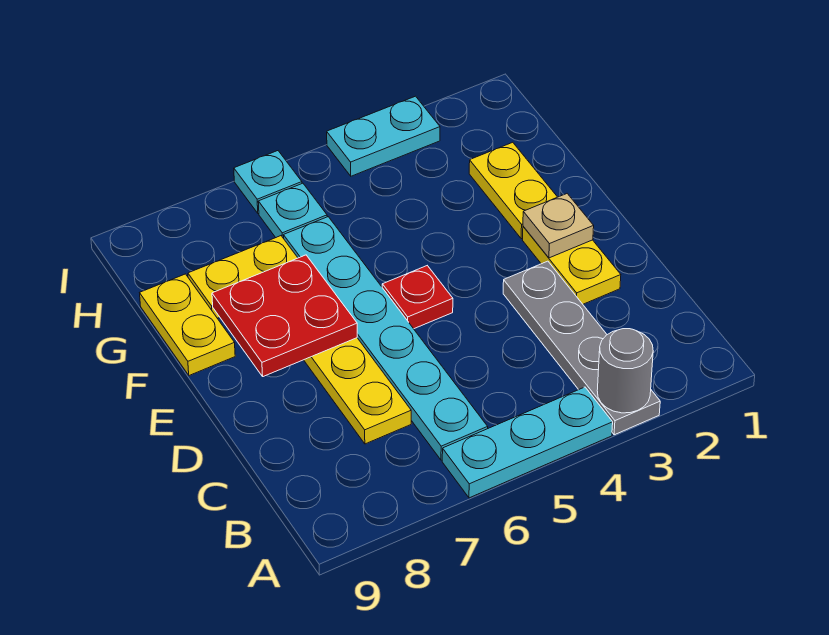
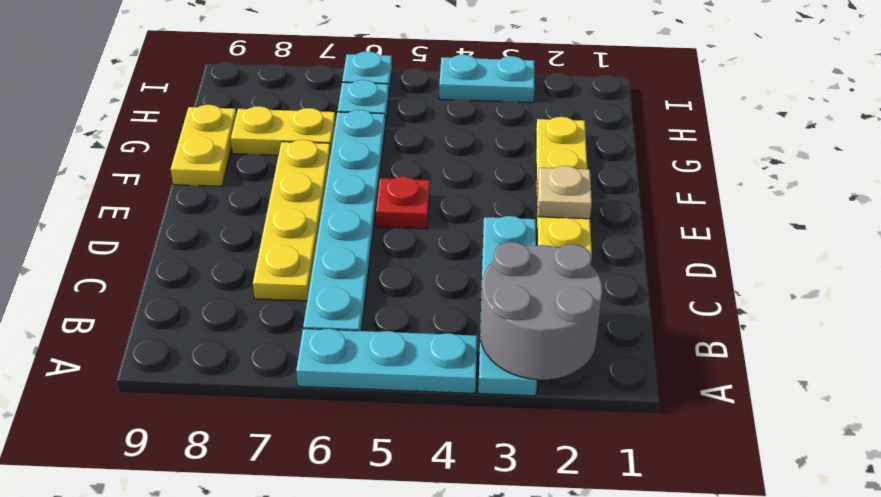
grey 1x4 plate [503,261,660,435] -> cyan 1x4 plate [478,216,537,396]
grey 1x1 round brick [597,329,653,413] -> grey 2x2 round brick [480,242,602,380]
red 2x2 plate [212,255,357,377] -> none

